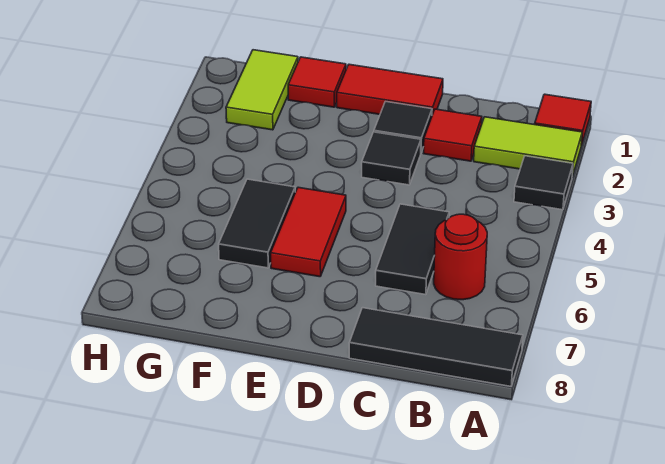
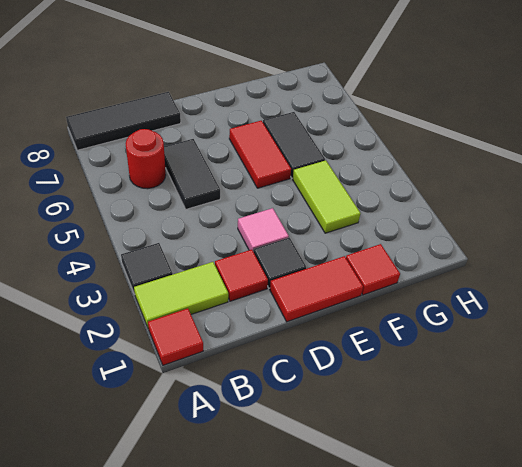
black 1x1 tile [362,132,421,185] -> pink 1x1 tile [238,208,289,252]
lime 1x2 tile [226,50,298,130] -> lime 1x2 tile moved to [293,160,360,233]

